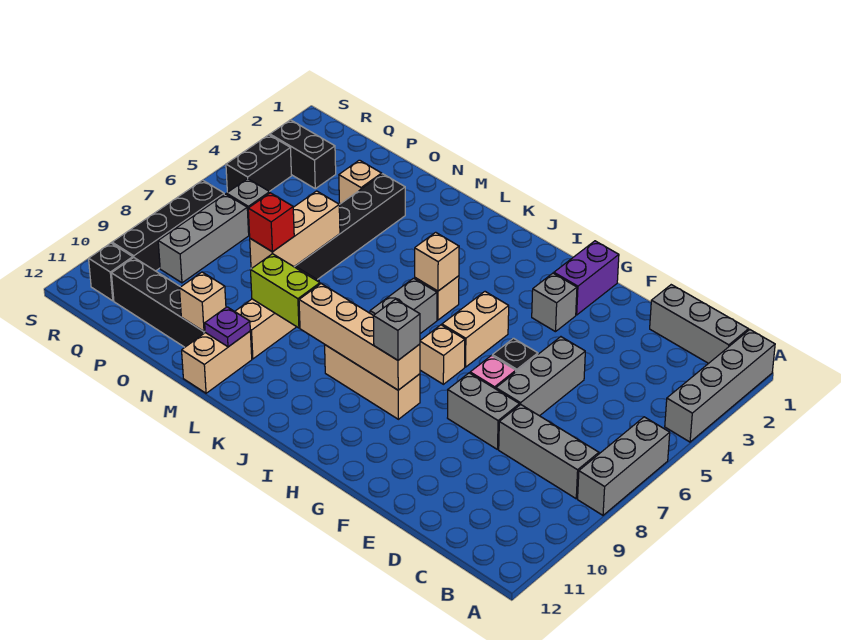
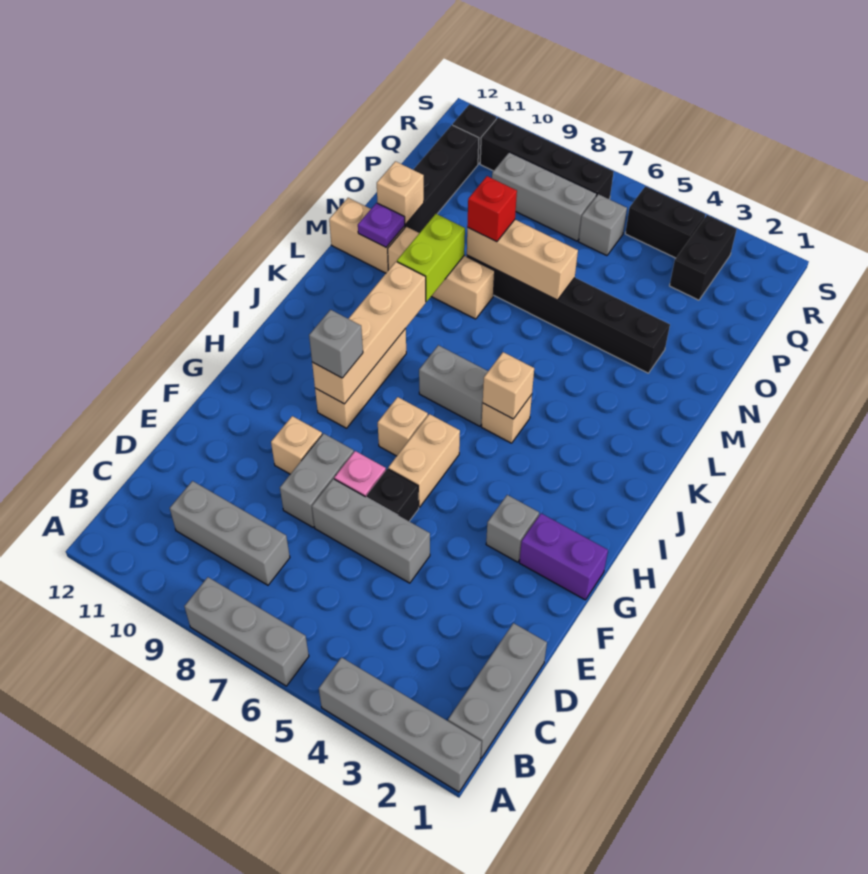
grey 1x3 brick [499,405,599,499] -> grey 1x3 brick turned to [170,481,290,585]
tan 1x2 brick [442,292,509,367] -> tan 1x2 brick turned to [388,414,460,507]
tan 1x1 brick [339,160,382,204] -> tan 1x1 brick moved to [271,416,322,474]

